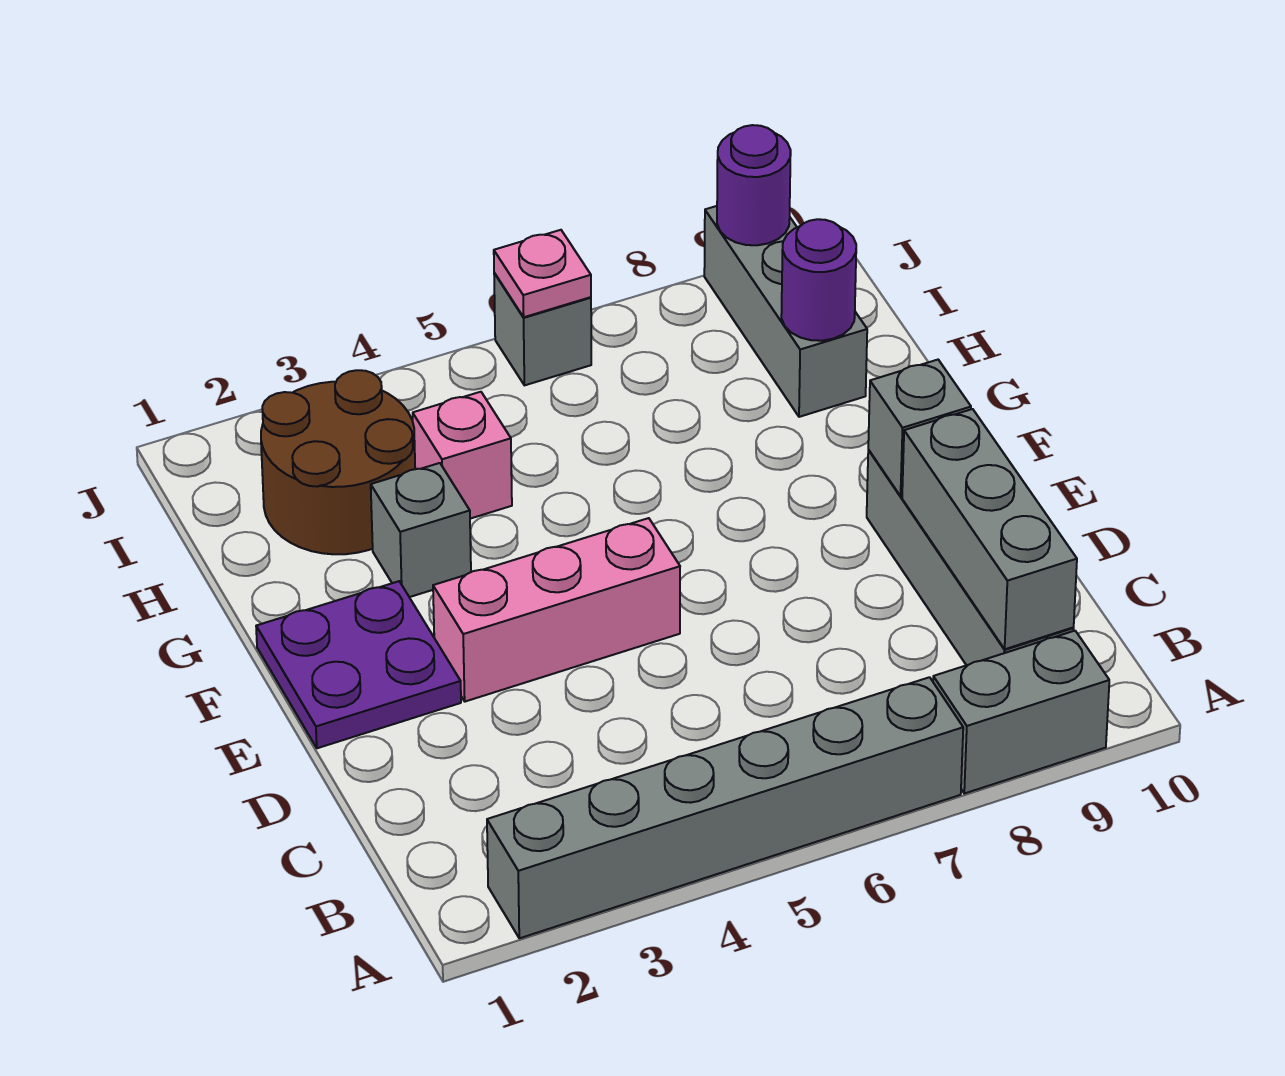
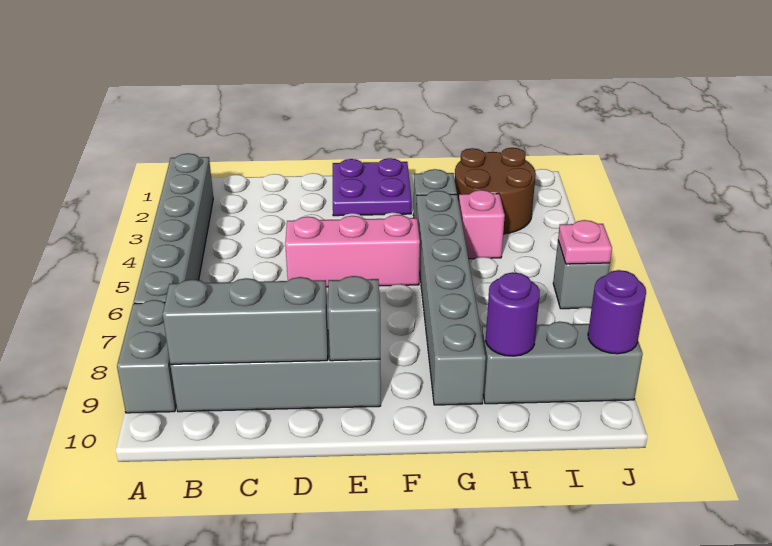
pink 1x3 brick [433,518,680,702] -> pink 1x3 brick turned to [285,215,420,287]
none -> grey 1x6 brick [416,191,486,405]

